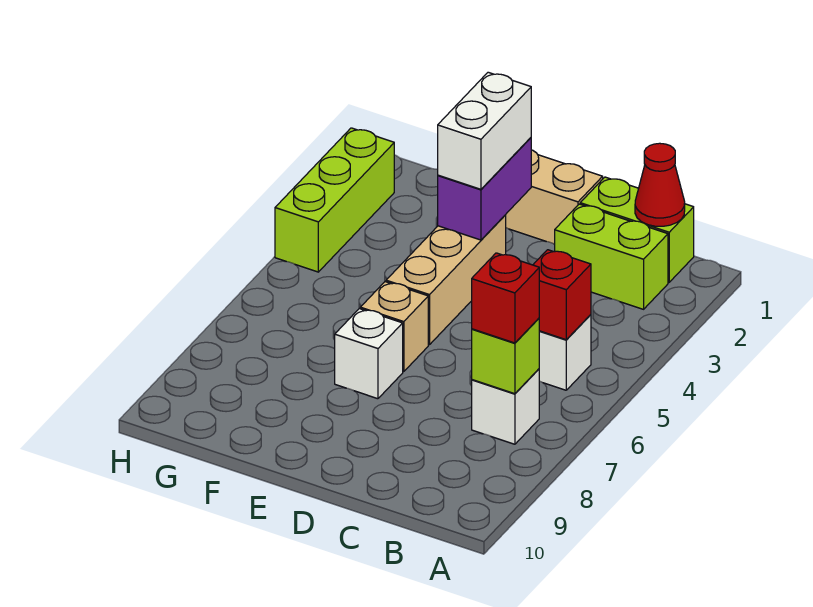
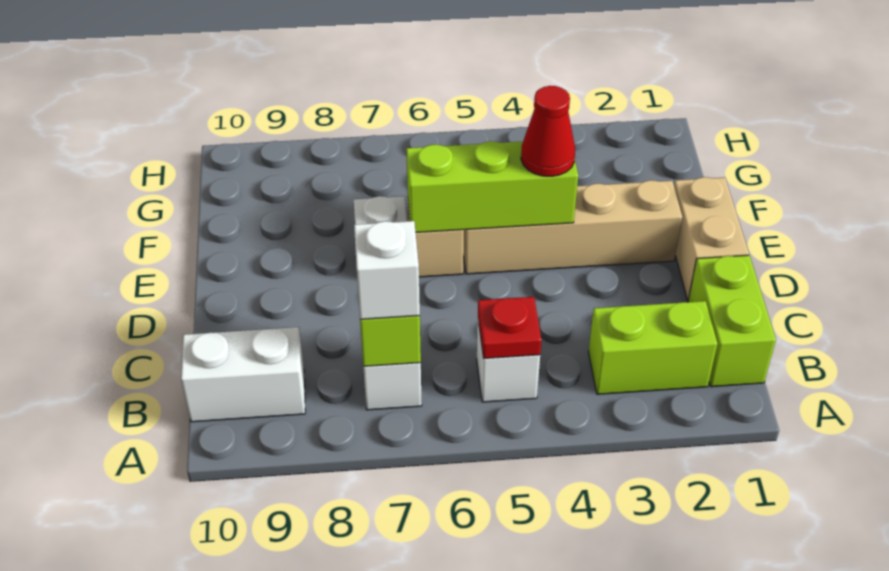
red 1x1 cone [635,143,685,226] -> red 1x1 cone moved to [521,86,575,176]
lime 1x2 brick [554,204,668,309] -> lime 1x2 brick turned to [588,301,717,394]
red 1x1 brick [533,250,591,340] -> red 1x1 plate [478,297,541,358]
red 1x1 brick [472,253,539,343] -> white 1x1 brick [354,221,420,319]
purple 1x2 brick [438,138,531,240] -> none
white 1x2 brick [438,72,531,189] -> white 1x2 brick moved to [181,327,305,422]
tan 1x3 brick [386,215,506,345] -> tan 1x4 brick [463,180,682,274]
lime 1x3 brick [275,128,394,272] -> lime 1x3 brick moved to [406,141,578,232]

